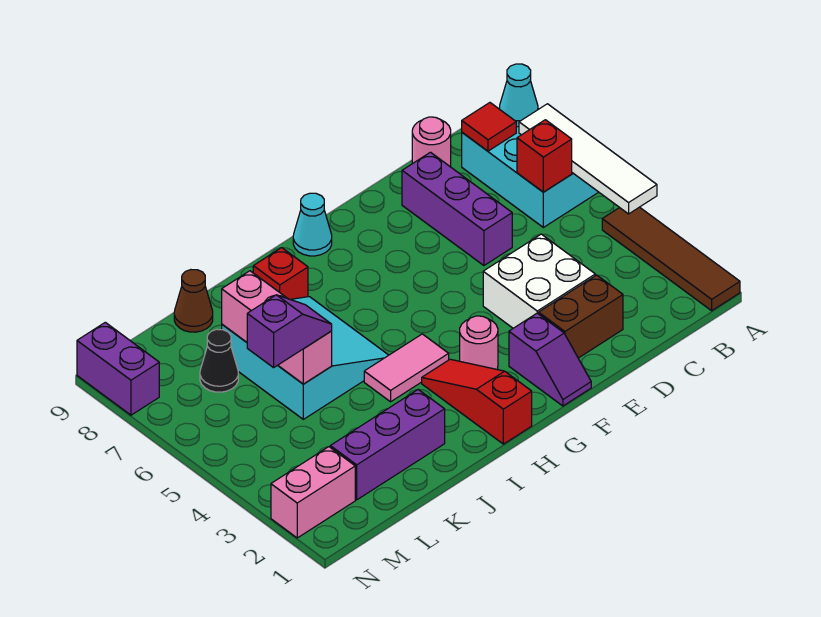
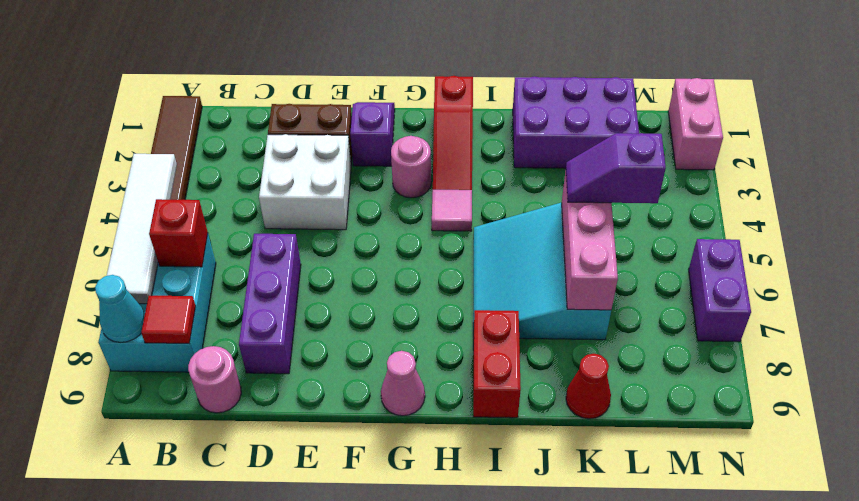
cyan 1x1 cone [293,193,332,256] -> pink 1x1 cone [381,351,425,416]
pink 1x2 tile [364,334,449,402] -> pink 1x1 tile [432,190,472,231]
red 1x1 brick [253,248,308,299] -> red 1x2 brick [473,310,521,418]
purple 1x3 brick [330,390,445,500] -> purple 2x3 brick [513,76,639,168]
brown 1x1 cone [174,270,213,332] -> red 1x1 cone [566,354,611,419]
black 1x1 cone [200,329,238,392] -> none
pink 1x2 brick [271,447,355,538] -> pink 1x2 brick turned to [668,78,723,170]
purple 1x2 brick [77,322,159,415] -> purple 1x2 brick moved to [689,239,751,342]

